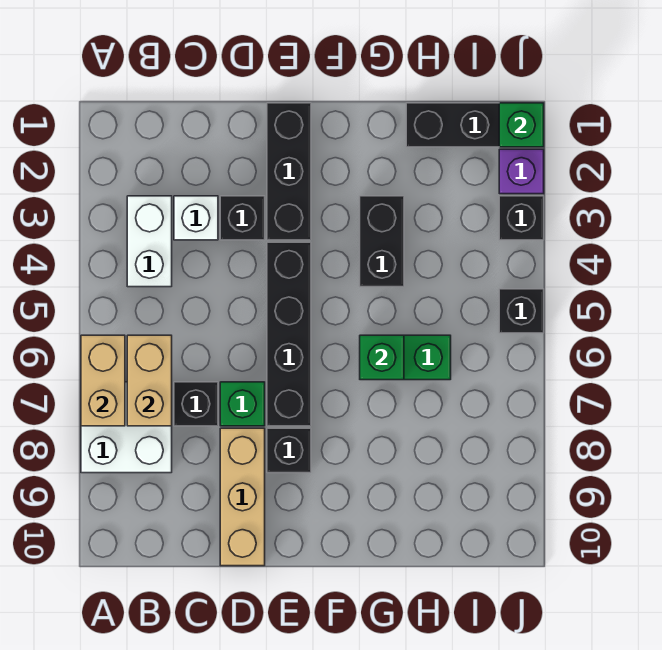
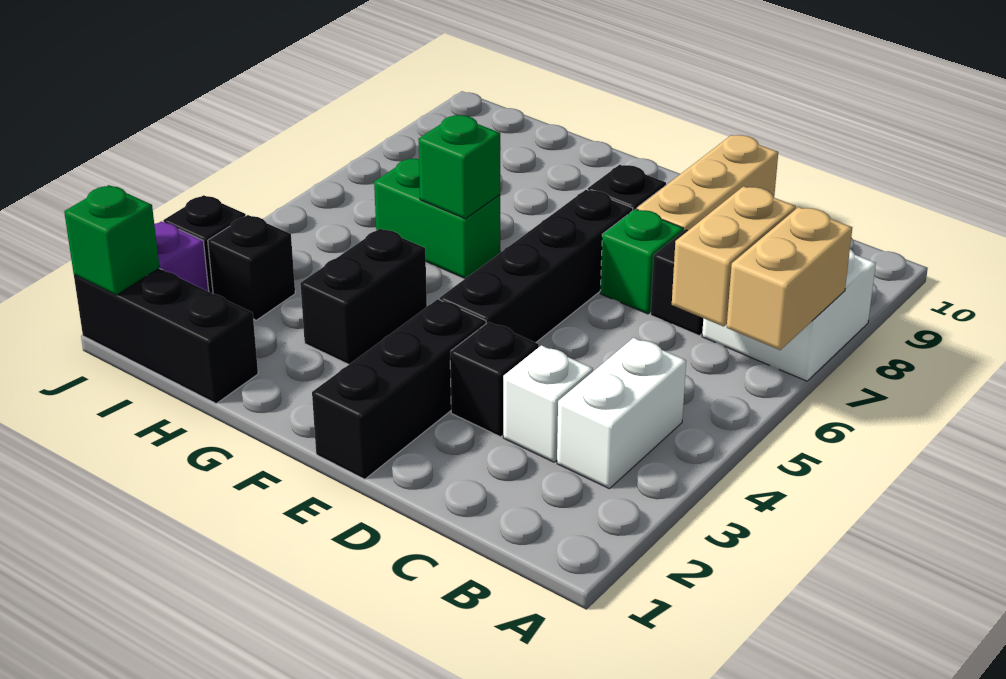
black 1x1 brick [499,289,544,333] -> black 1x1 brick moved to [208,215,295,320]

